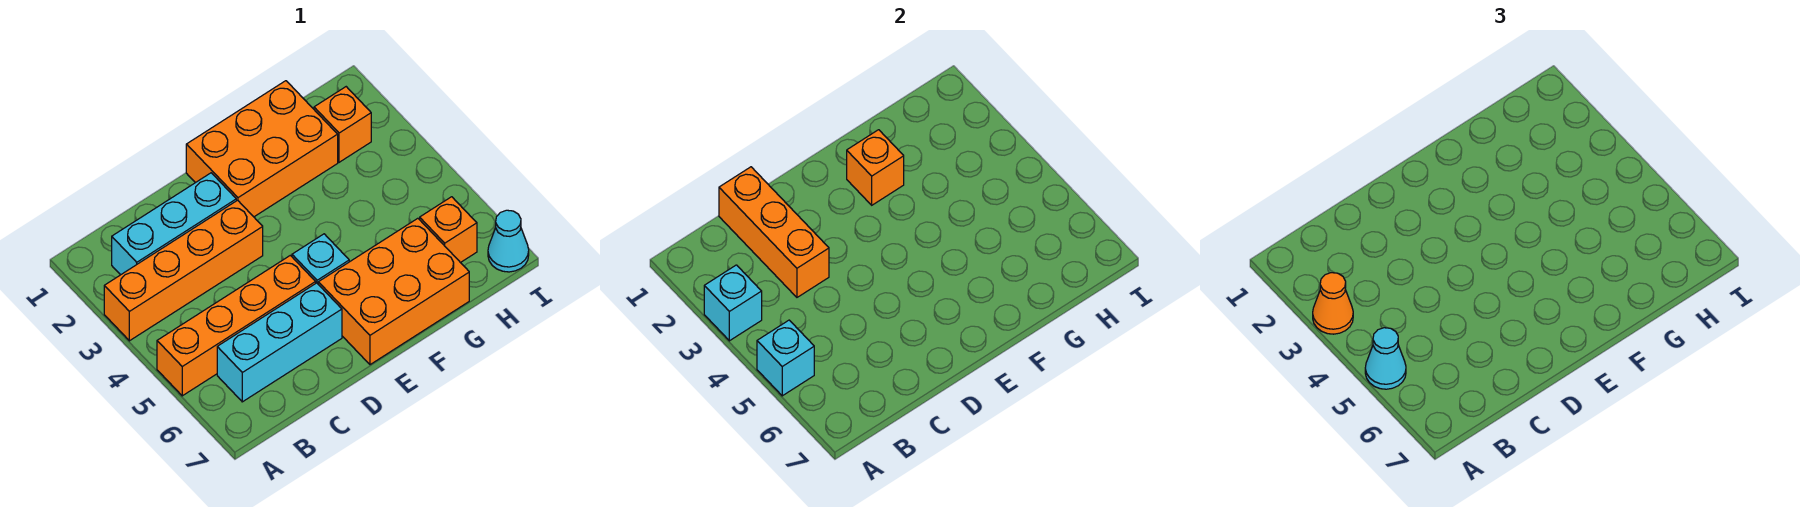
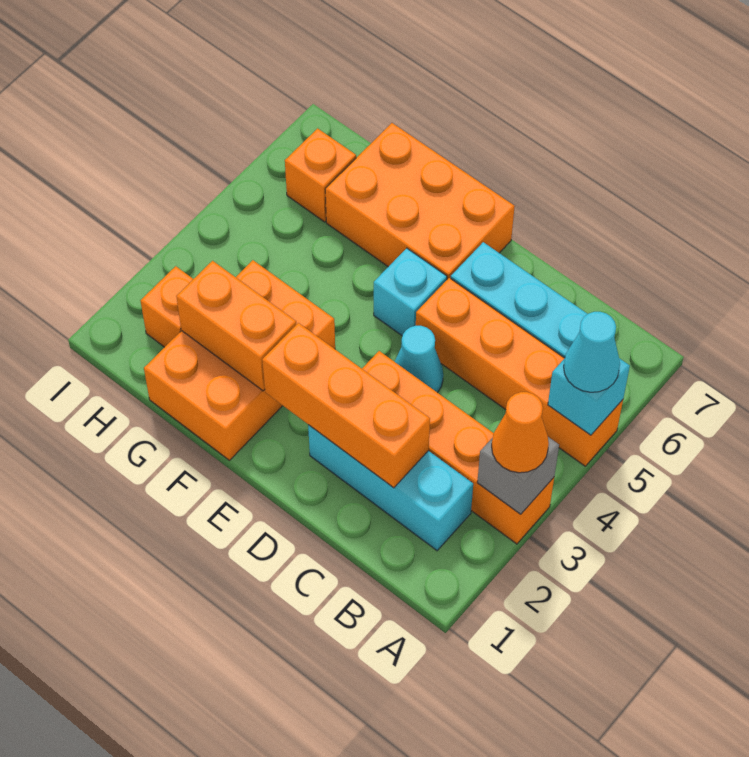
cyan 1x1 brick [704,265,762,341] -> grey 1x1 brick [477,437,559,514]
orange 1x3 brick [719,167,829,297] -> orange 1x3 brick turned to [262,323,430,488]
orange 2x3 brick [186,81,338,217] -> orange 2x3 brick turned to [144,260,335,460]
orange 1x1 brick [847,130,904,205] -> orange 1x2 brick [176,261,296,391]
cyan 1x1 cone [488,210,529,272] -> cyan 1x1 cone moved to [395,326,443,393]

